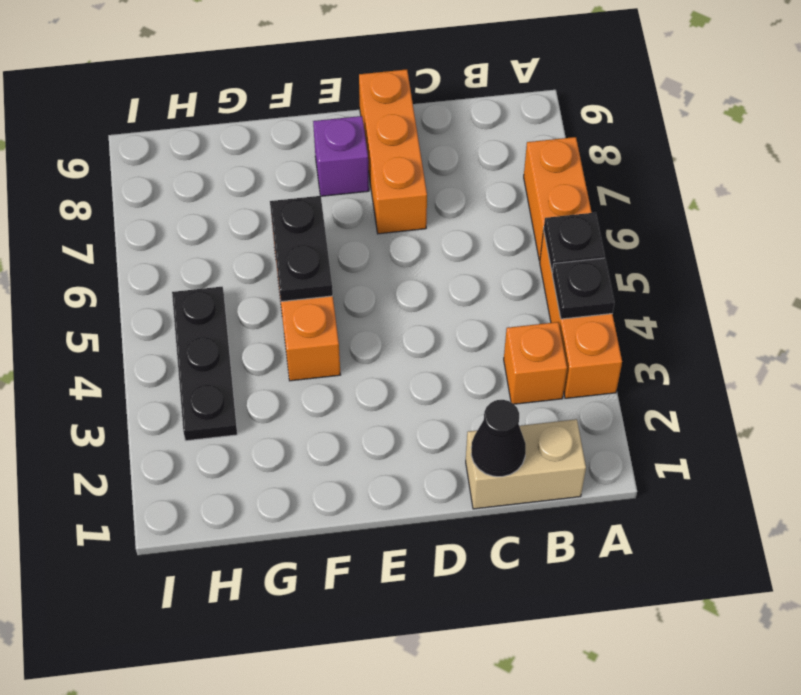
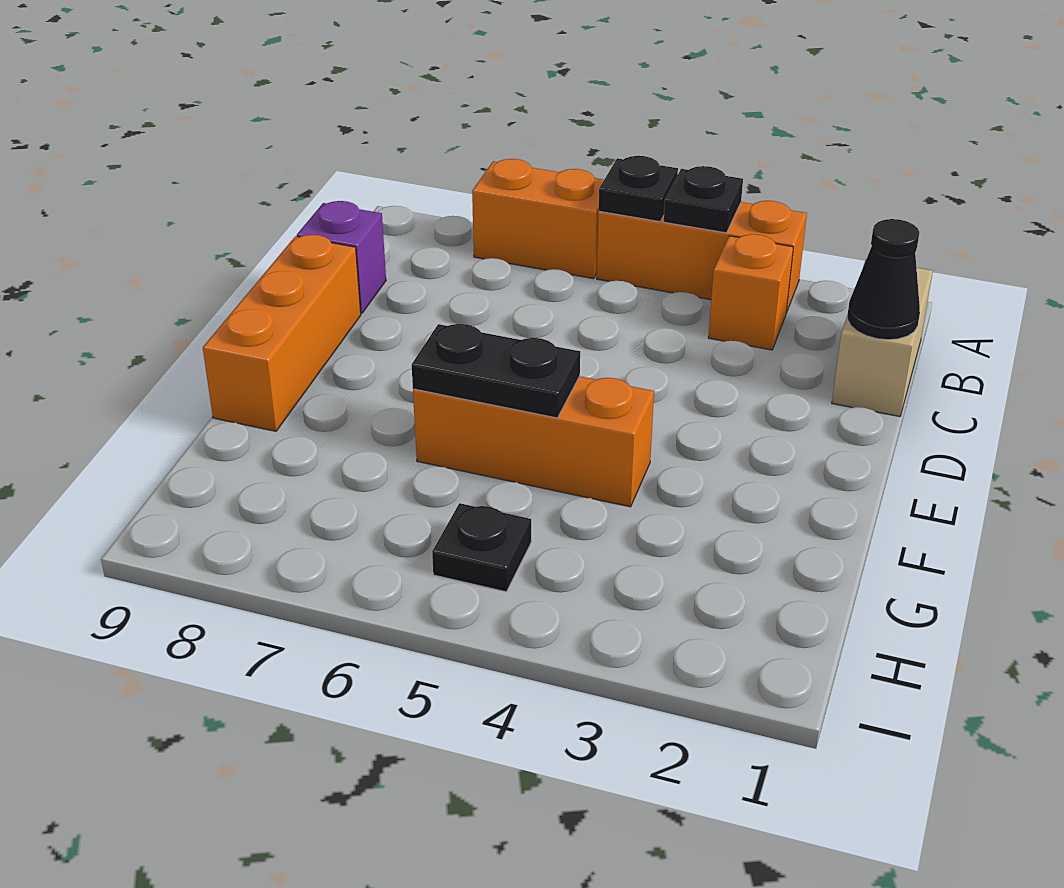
orange 1x3 brick [359,69,427,234] -> orange 1x3 brick turned to [203,235,361,431]
purple 1x1 brick [313,116,369,196] -> purple 1x1 brick moved to [297,201,386,314]
black 1x3 plate [172,287,237,441] -> black 1x1 plate [432,503,531,592]

